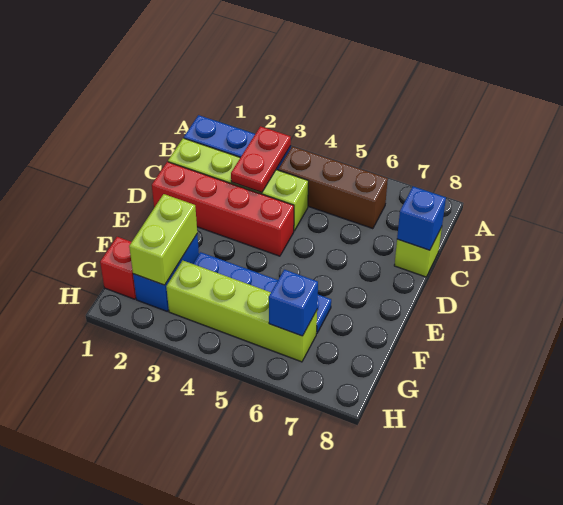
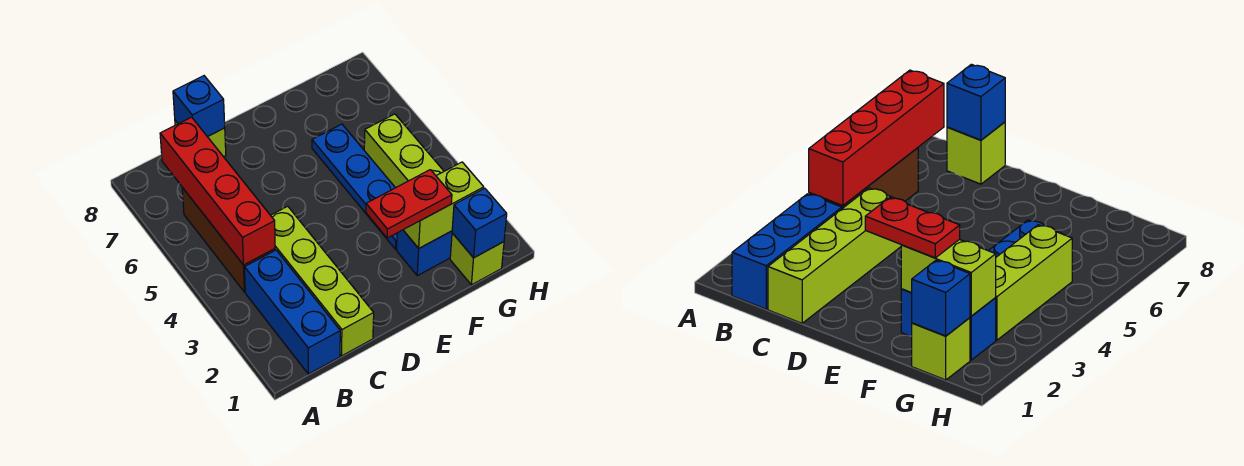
red 1x2 plate [231,126,291,193] -> red 1x2 plate moved to [366,170,452,238]
red 1x4 brick [152,162,294,256] -> red 1x4 brick moved to [160,117,275,265]
red 1x1 brick [100,237,136,299] -> lime 1x1 brick [450,233,504,285]
lime 1x4 brick [166,260,317,362] -> lime 1x3 brick [364,114,444,188]
blue 1x1 brick [269,270,318,336] -> blue 1x1 brick moved to [452,188,507,258]

